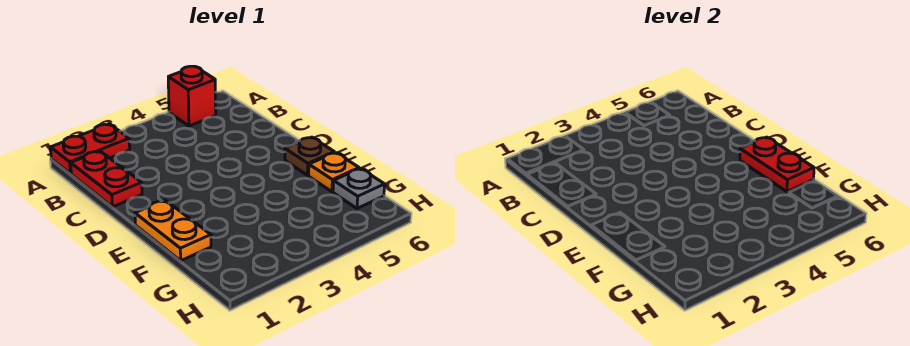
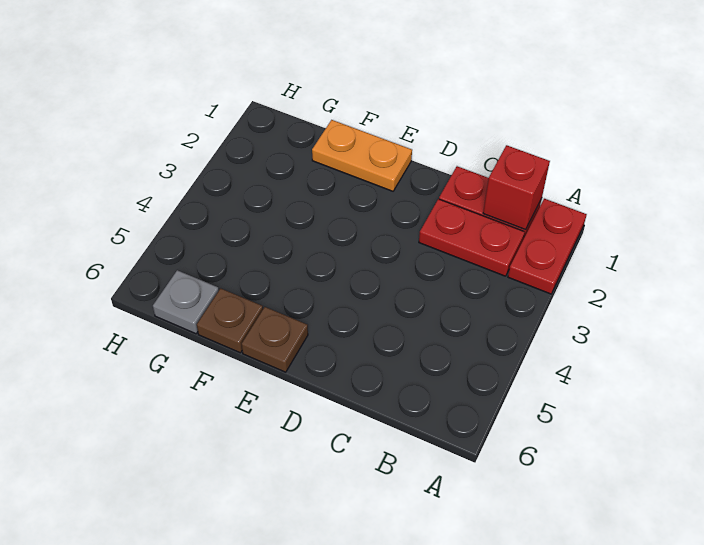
red 1x1 brick [168,66,216,126] -> red 1x1 brick moved to [483,145,550,230]
red 1x2 plate [740,137,814,192] -> red 1x2 plate moved to [419,199,525,276]
orange 1x1 plate [309,153,359,192] -> brown 1x1 plate [197,288,263,353]

